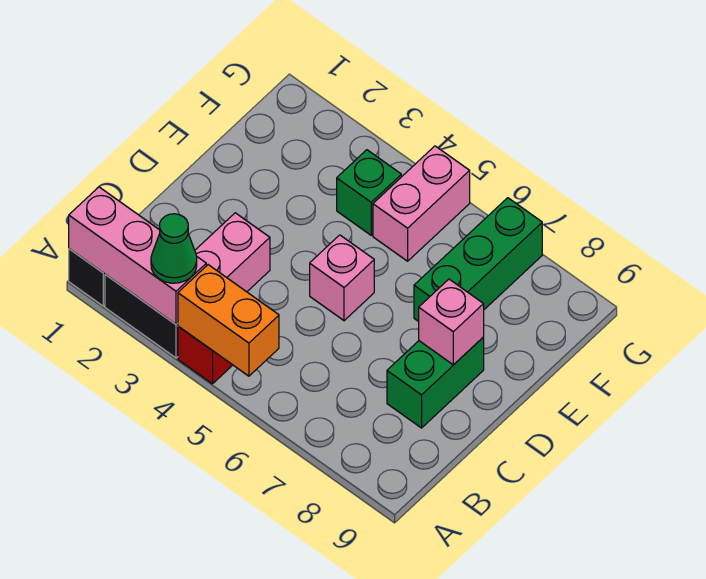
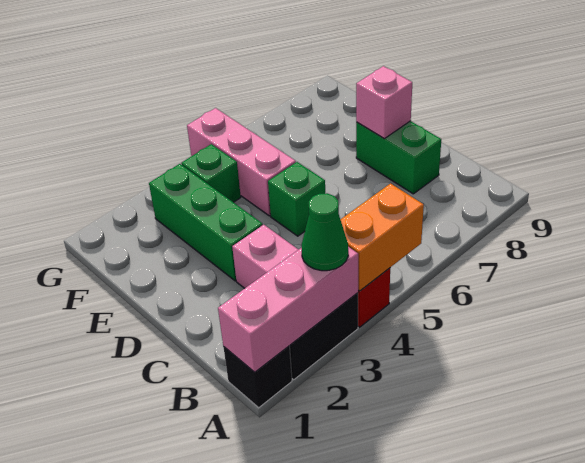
pink 1x1 brick [310,235,374,321] -> green 1x1 brick [268,162,325,236]
green 1x3 brick [414,198,542,322] -> green 1x3 brick moved to [149,164,263,281]
pink 1x2 brick [373,146,470,261] -> pink 1x3 brick [187,108,296,216]

